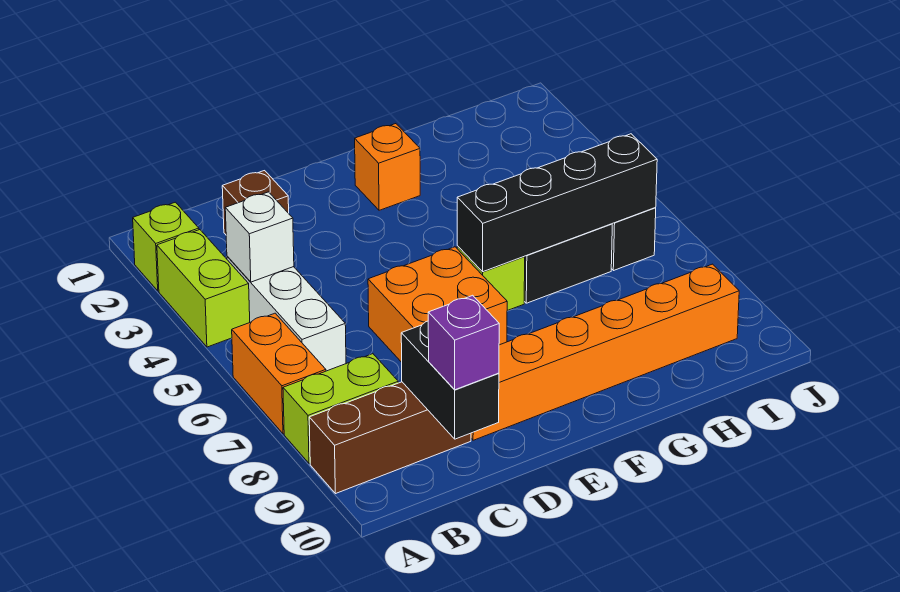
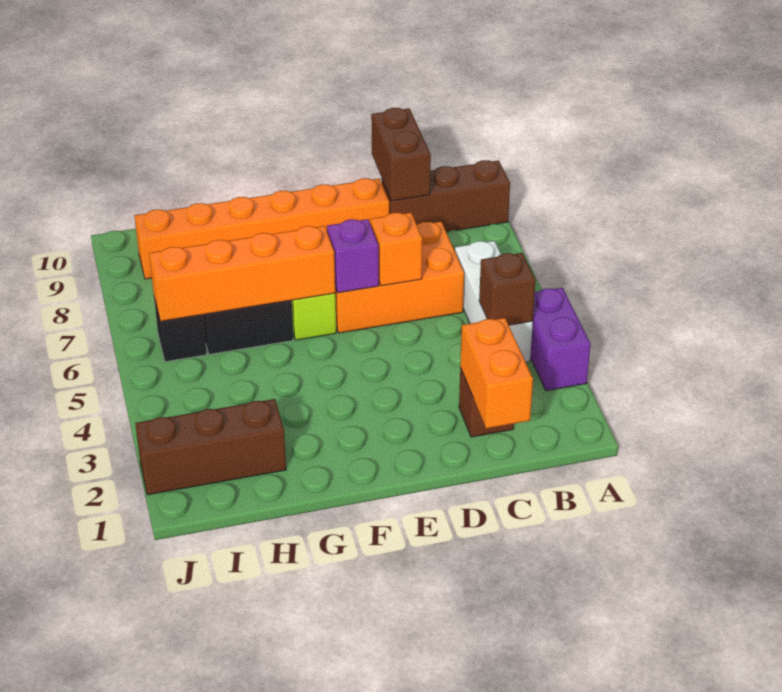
lime 1x1 brick [133,202,199,291] -> none
lime 1x2 brick [157,230,250,347] -> purple 1x2 brick [530,288,590,391]
orange 1x2 brick [232,313,326,434] -> orange 1x2 brick moved to [460,318,533,428]
lime 1x2 brick [283,354,398,464] -> none
white 1x1 brick [225,192,294,282] -> brown 1x1 brick [479,253,536,325]
black 1x2 brick [401,321,499,439] -> brown 1x2 brick [371,108,431,201]
purple 1x1 brick [428,295,499,390] -> purple 1x1 brick moved to [327,219,379,293]
orange 2x2 brick [368,247,507,362] -> orange 2x3 brick [335,222,464,333]
orange 1x1 brick [355,124,420,210] -> orange 1x1 brick moved to [370,213,422,286]
black 1x4 brick [457,134,657,272] -> orange 1x4 brick [149,226,335,321]
none -> brown 1x3 brick [135,399,286,495]

